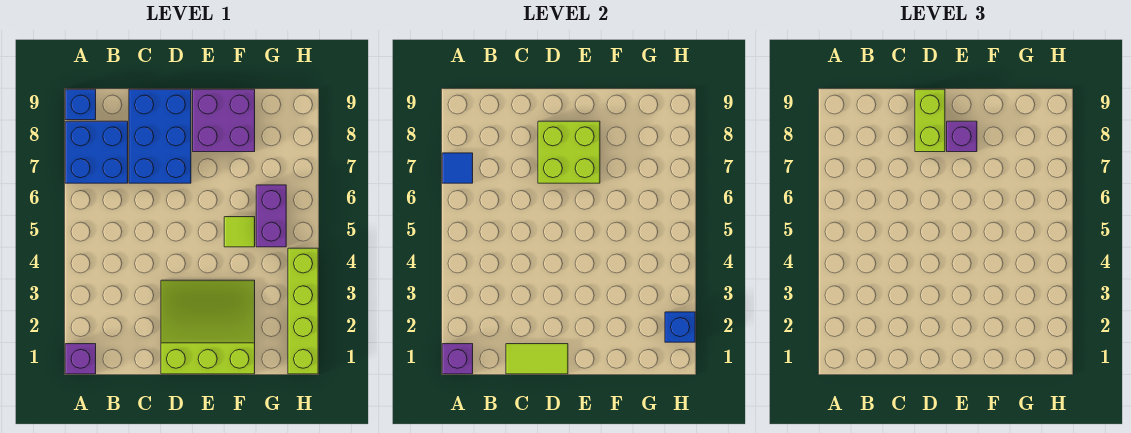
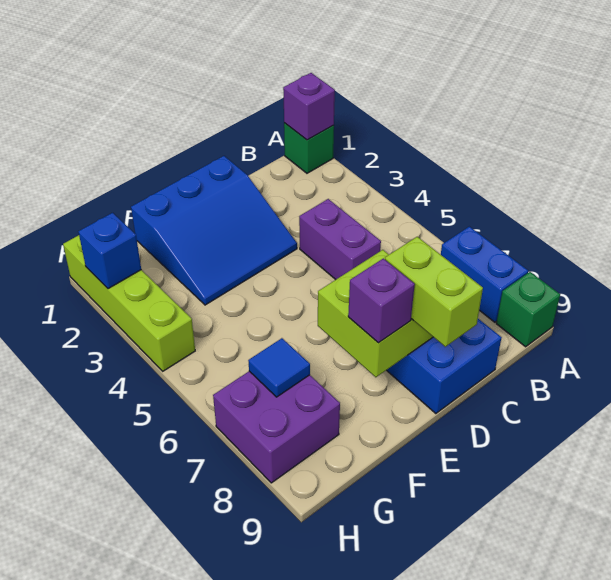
purple 1x1 brick [65,344,96,374] -> green 1x1 brick [284,123,334,173]
blue 2x2 brick [65,121,128,183] -> blue 1x2 brick [441,226,528,322]
blue 1x1 tile [442,153,473,183] -> blue 1x1 tile moved to [248,338,310,397]
blue 1x1 brick [65,89,96,120] -> green 1x1 brick [496,272,560,347]
lime 1x2 tile [506,344,568,374] -> none
lime 3x3 slope [161,280,255,374] -> blue 3x3 slope [131,156,297,305]
purple 2x2 brick [193,89,255,152] -> purple 2x2 brick moved to [213,371,340,483]
lime 1x1 tile [224,217,255,247] -> none
purple 1x2 brick [256,185,286,247] -> purple 1x2 brick moved to [299,199,381,280]

